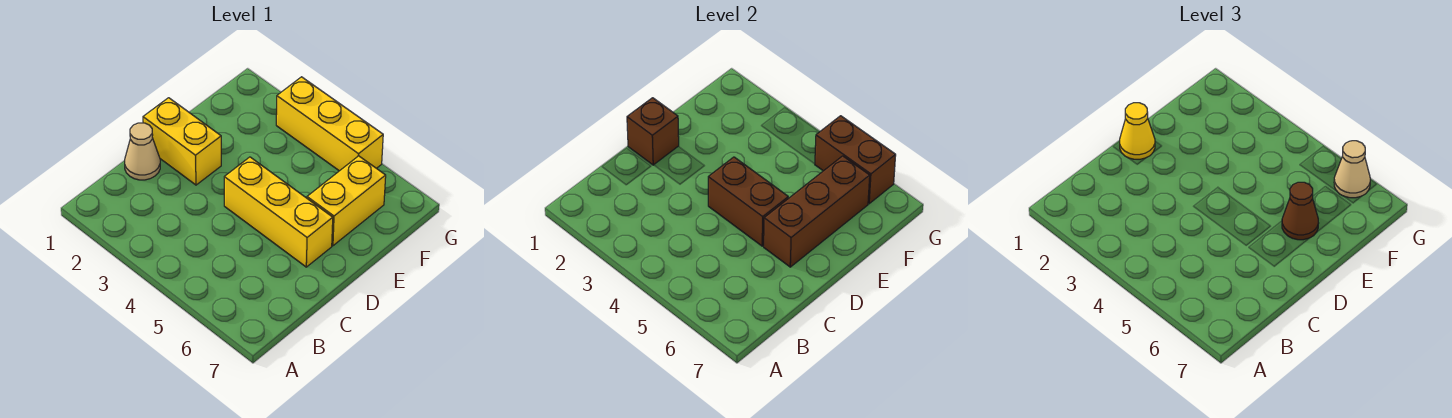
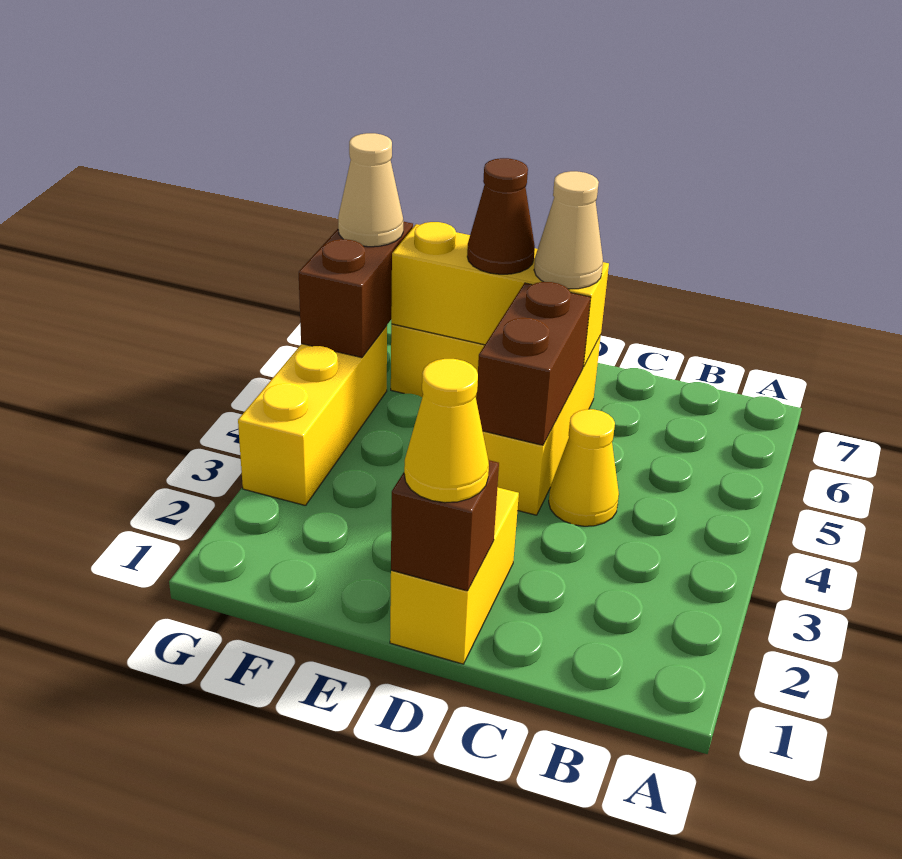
tan 1x1 cone [125,123,160,180] -> tan 1x1 cone moved to [534,171,603,289]
none -> yellow 1x1 cone [549,409,619,526]
brown 1x3 brick [763,156,870,267] -> yellow 1x3 brick [391,222,609,367]

